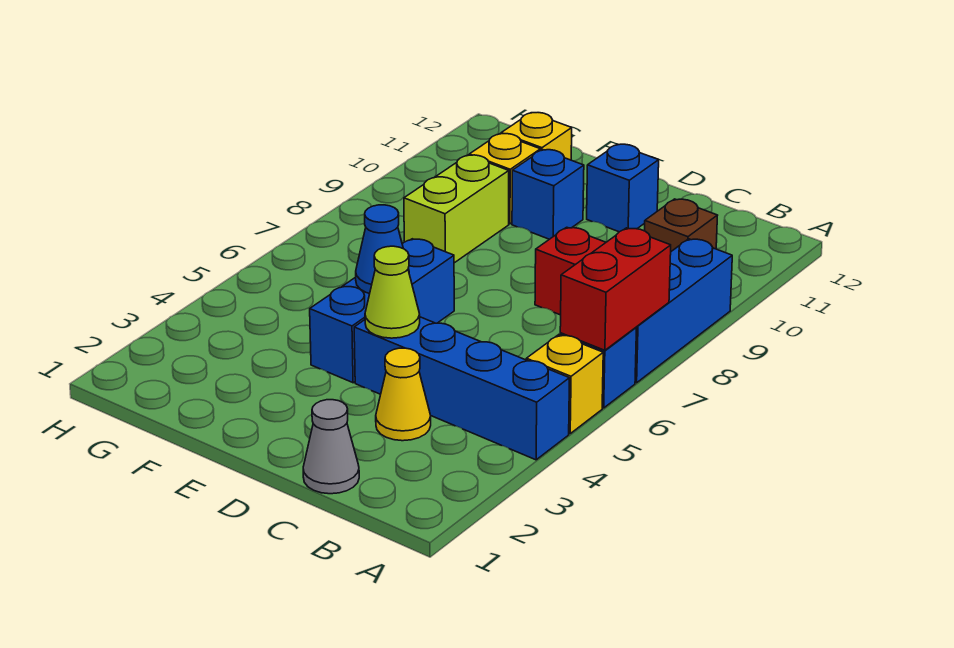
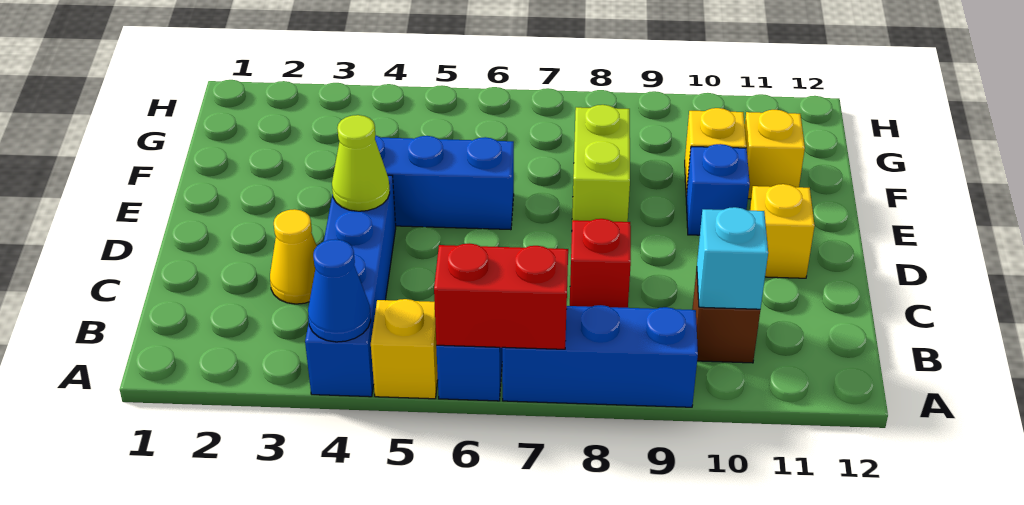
none -> cyan 1x1 brick [697,207,768,309]
grey 1x1 cone [303,400,359,494] -> none
blue 1x1 brick [587,144,659,232] -> yellow 1x1 brick [750,184,815,278]
blue 1x1 cone [356,205,409,293] -> blue 1x1 cone moved to [308,239,371,342]
lime 1x2 brick [404,155,509,263] -> lime 1x2 brick turned to [572,105,630,222]

